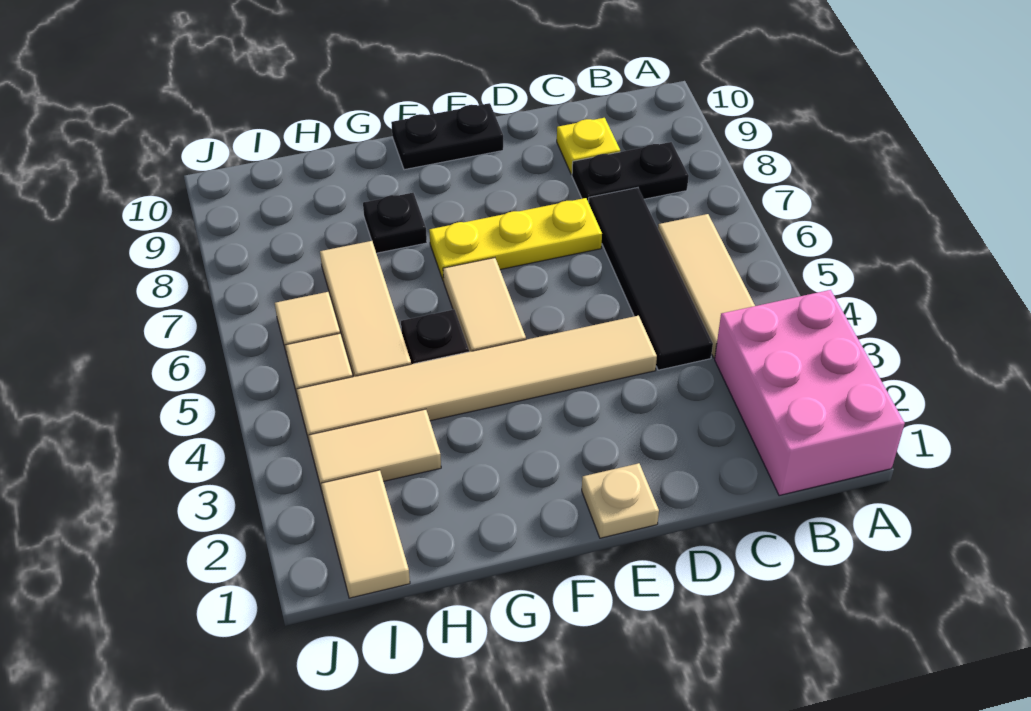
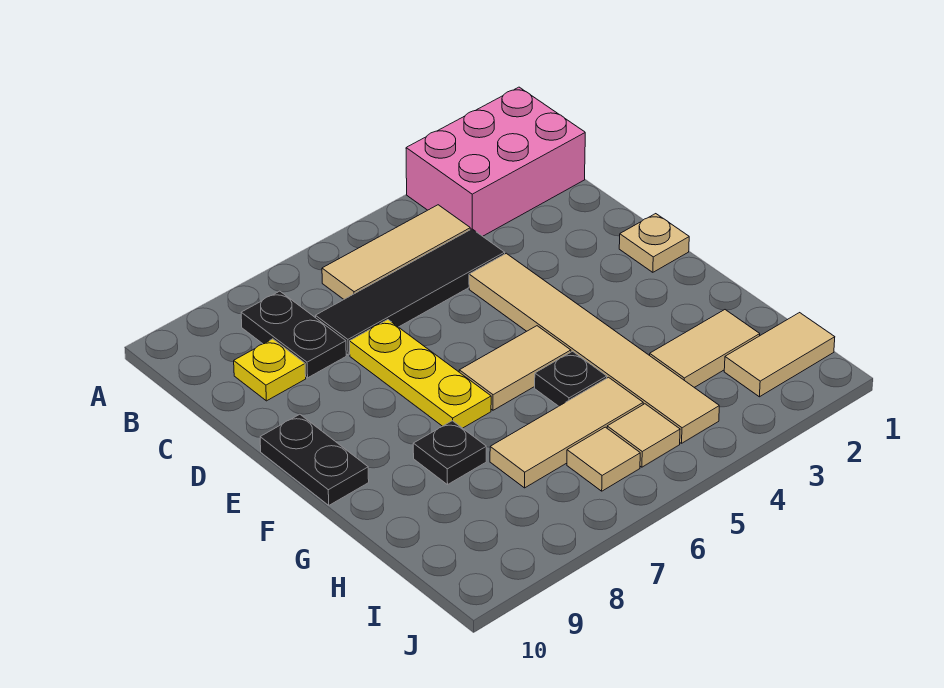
tan 1x2 tile [309,409,441,494] -> tan 1x2 tile turned to [650,310,760,387]

